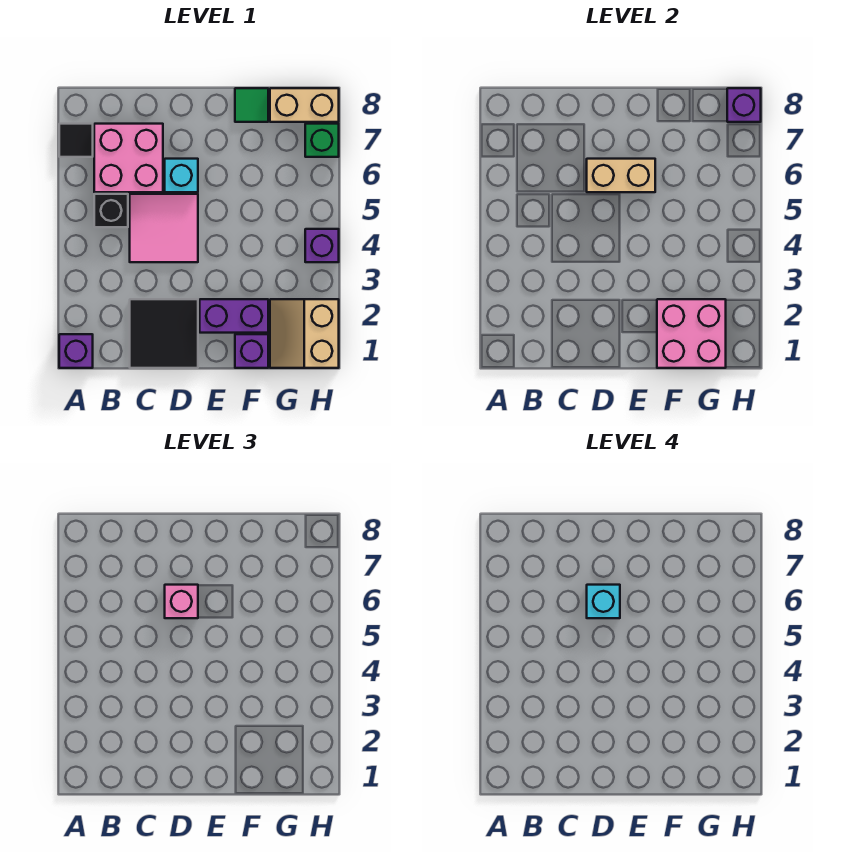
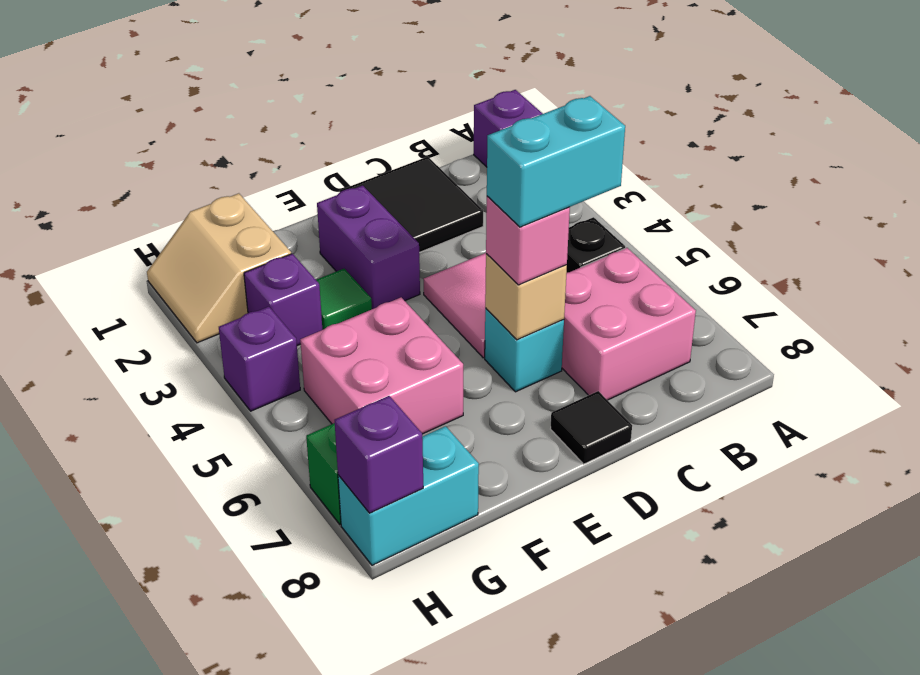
black 1x1 tile [59,124,93,157] -> black 1x1 tile moved to [551,391,632,464]
tan 1x2 brick [587,159,655,192] -> tan 1x1 brick [485,254,567,340]
cyan 1x1 brick [587,585,620,618] -> cyan 1x2 brick [487,96,625,227]
purple 1x2 brick [200,299,268,333] -> purple 1x2 brick turned to [317,185,420,309]
purple 1x1 brick [235,334,268,368] -> purple 1x1 brick moved to [244,254,322,346]
pink 2x2 brick [657,299,726,368] -> pink 2x2 brick moved to [300,297,463,434]
green 1x1 tile [235,88,268,122] -> green 1x1 tile moved to [316,269,372,330]
tan 2x2 slope [270,299,339,368] -> tan 2x2 slope turned to [147,193,291,343]
tan 1x2 brick [270,88,339,122] -> cyan 1x2 brick [338,426,479,565]

